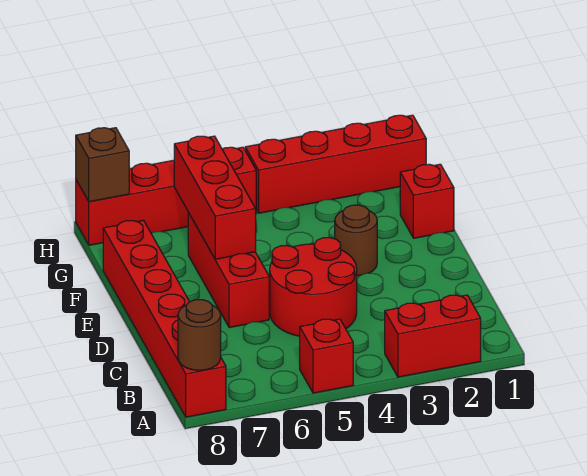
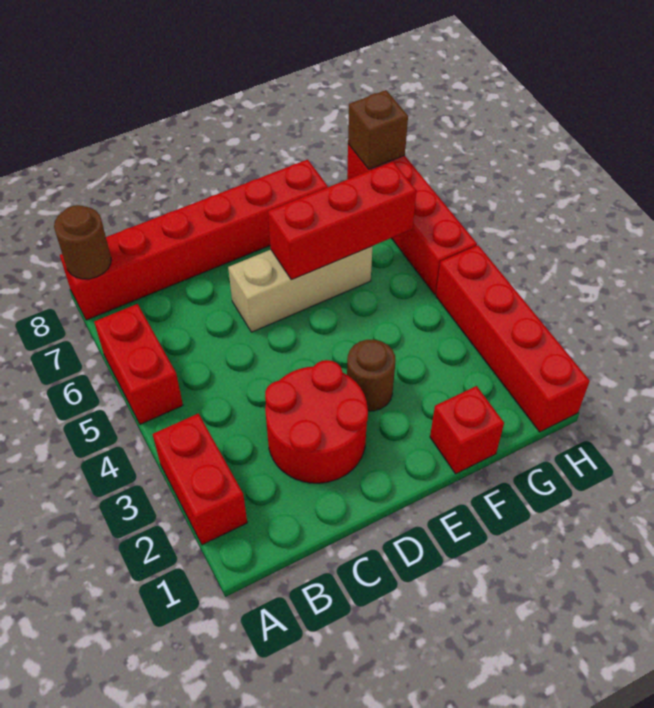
red 1x1 brick [300,319,353,393] -> red 1x2 brick [94,304,183,424]
red 2x2 round brick [270,238,357,336] -> red 2x2 round brick moved to [265,360,368,483]
red 1x3 brick [188,212,269,328] -> tan 1x3 brick [228,246,373,332]

